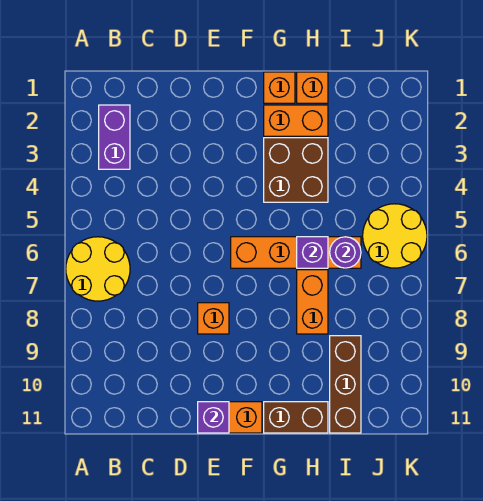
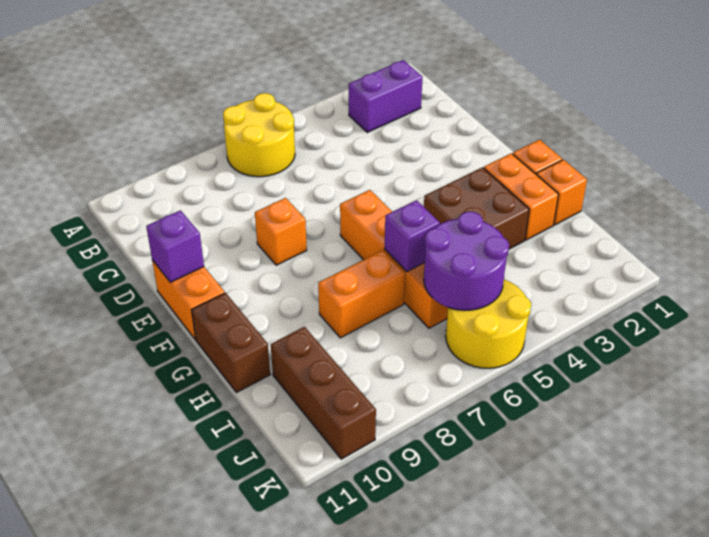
purple 1x1 round brick [330,237,361,268] -> purple 2x2 round brick [424,212,509,310]
brown 1x3 brick [330,336,361,433] -> brown 1x3 brick turned to [271,327,376,459]

